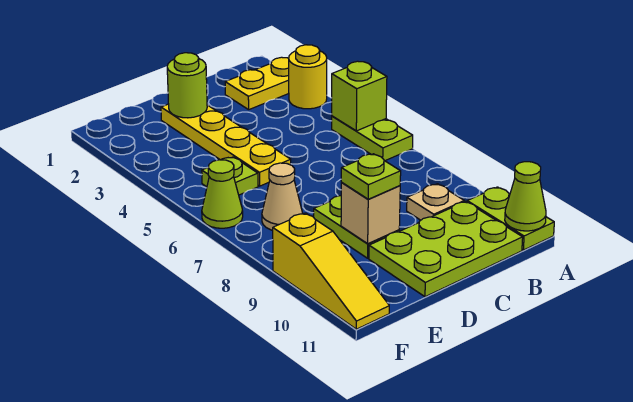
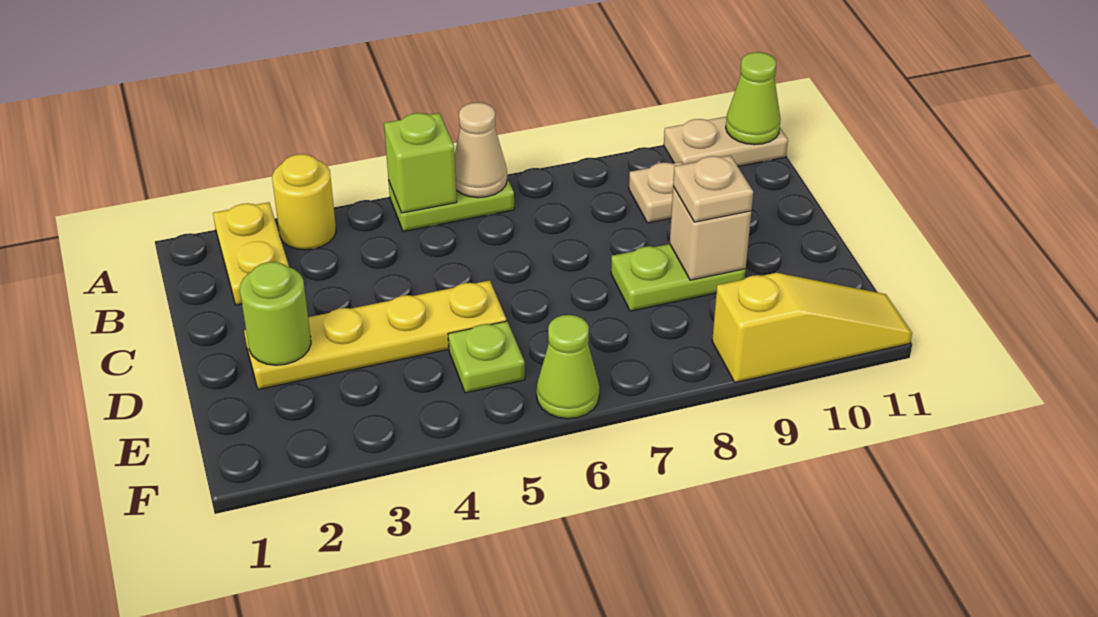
lime 1x2 plate [467,187,554,250] -> tan 1x2 plate [664,116,788,166]
lime 2x3 plate [369,201,523,297] -> none
lime 1x1 plate [341,154,401,199] -> tan 1x1 plate [673,156,753,222]
tan 1x1 cone [262,163,303,230] -> tan 1x1 cone moved to [455,103,507,198]

